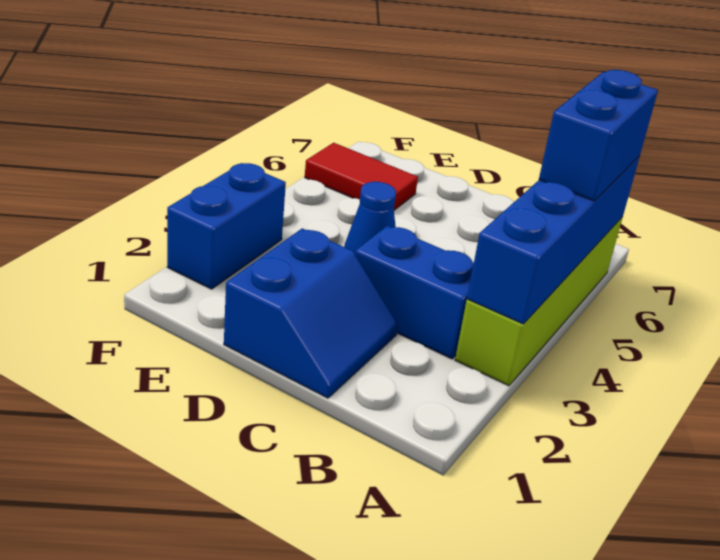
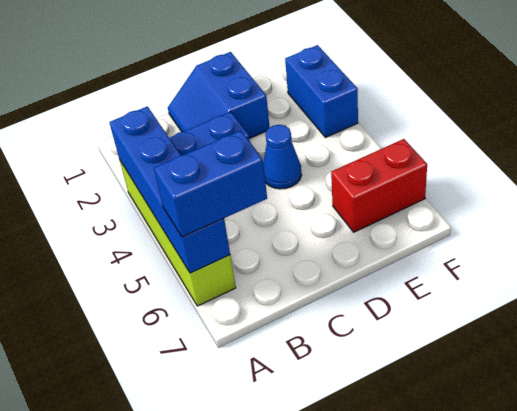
blue 1x2 brick [539,70,658,201] -> blue 1x2 brick turned to [154,131,267,237]
red 1x2 tile [305,143,418,210] -> red 1x2 brick [331,139,427,232]

